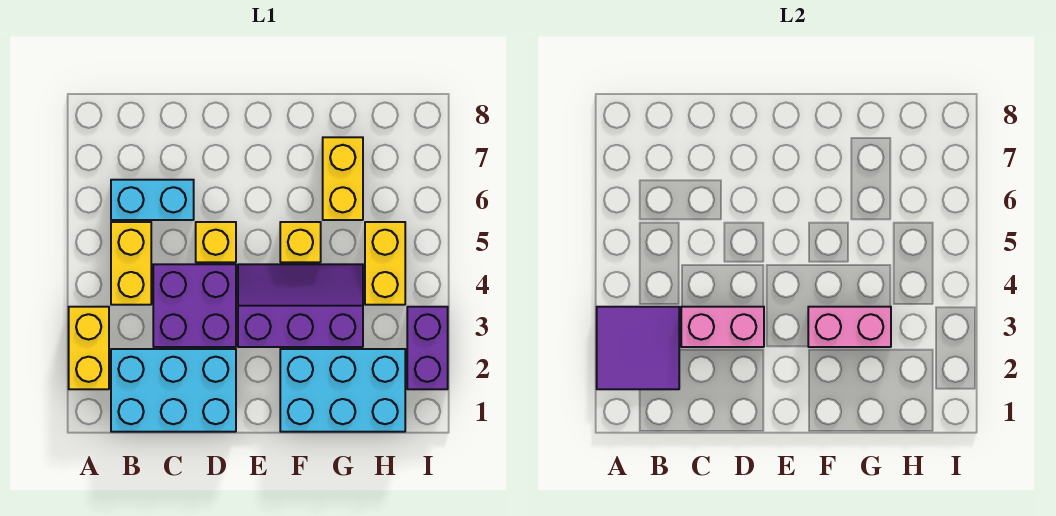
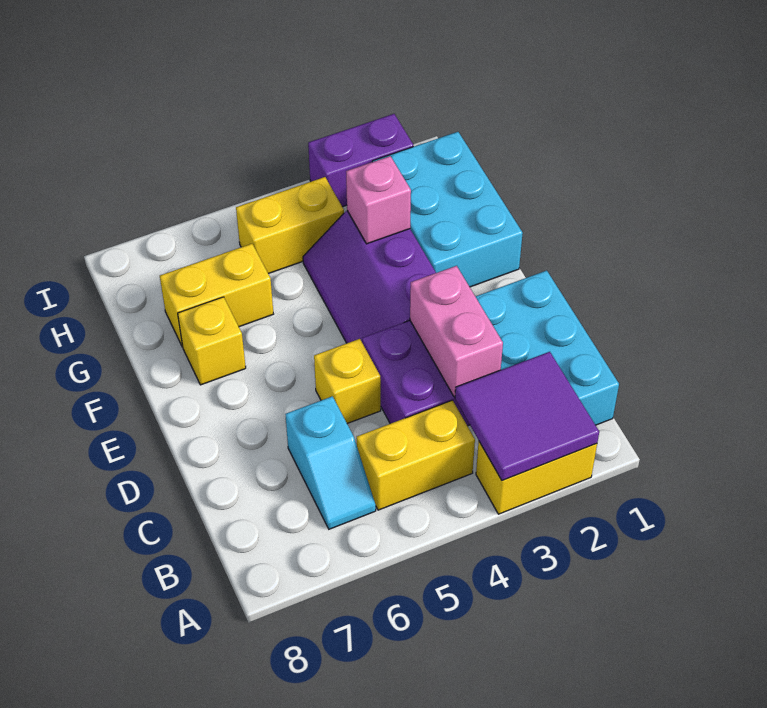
cyan 1x2 brick [111,180,194,220] -> cyan 1x2 slope [285,396,376,529]
pink 1x2 brick [808,307,891,347] -> pink 1x1 brick [346,156,411,244]
yellow 1x1 brick [280,222,321,262] -> yellow 1x1 brick moved to [178,297,246,385]

